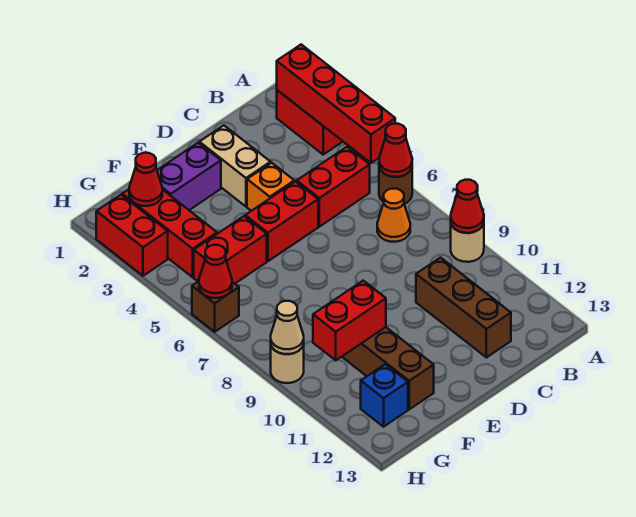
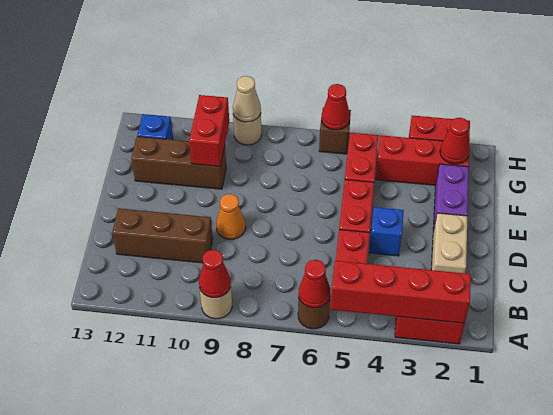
orange 1x1 cone [377,189,410,242] -> orange 1x1 cone moved to [216,194,246,239]
tan 1x2 brick [199,125,271,206] -> tan 1x2 brick turned to [431,213,468,273]
orange 1x1 brick [247,163,294,211] -> blue 1x1 brick [369,207,404,256]

